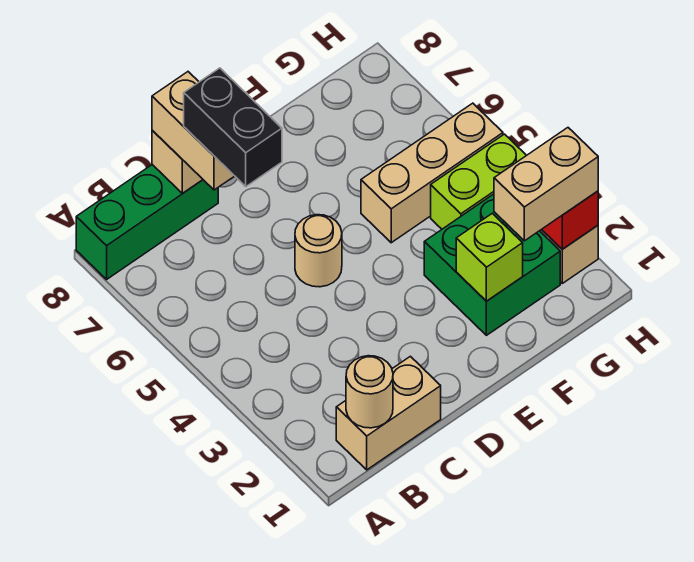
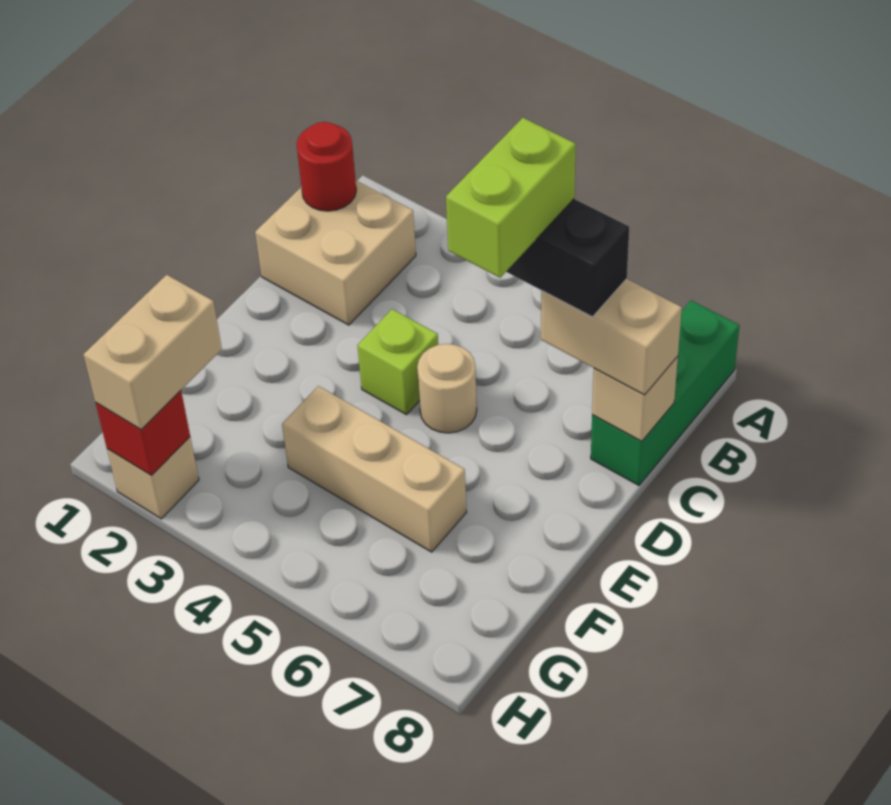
tan 1x2 brick [336,356,441,470] -> tan 2x2 brick [255,181,416,325]
tan 1x1 round brick [346,356,393,428] -> red 1x1 round brick [297,122,356,211]
green 2x2 brick [424,194,560,335] -> none
lime 1x1 brick [456,213,523,301] -> lime 1x1 brick moved to [357,309,438,415]
tan 1x3 brick [361,103,503,243] -> tan 1x3 brick turned to [282,386,467,552]
lime 1x2 brick [431,134,526,229] -> lime 1x2 brick moved to [446,118,576,278]

